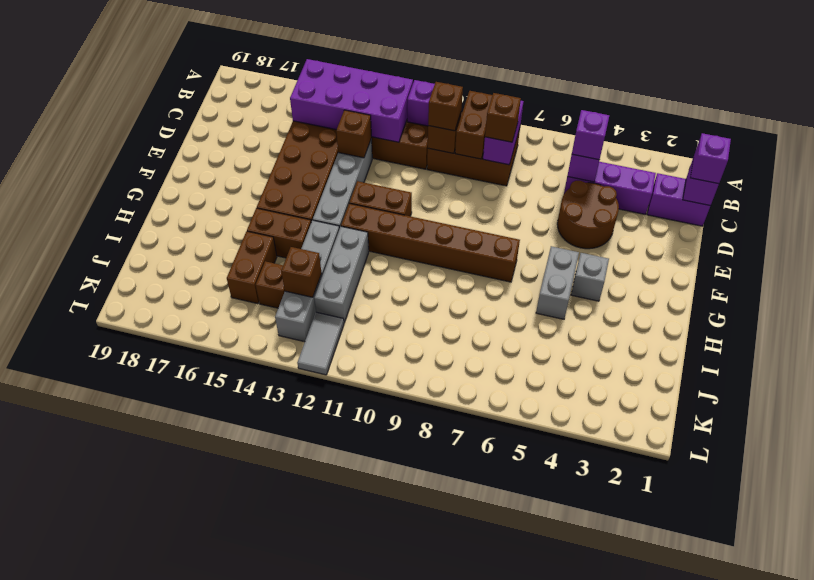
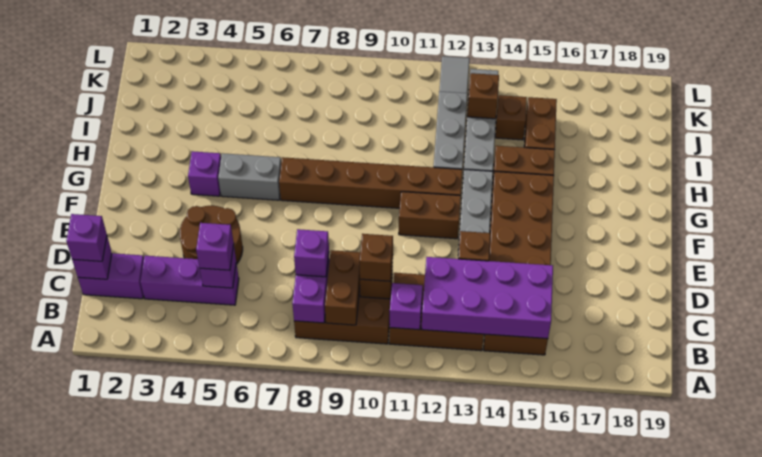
brown 1x1 brick [485,93,521,142] -> purple 1x1 brick [294,229,329,277]
grey 1x1 brick [571,253,609,301] -> purple 1x1 brick [188,151,221,196]
grey 1x2 brick [536,246,579,319] -> grey 1x2 brick turned to [218,153,281,200]

